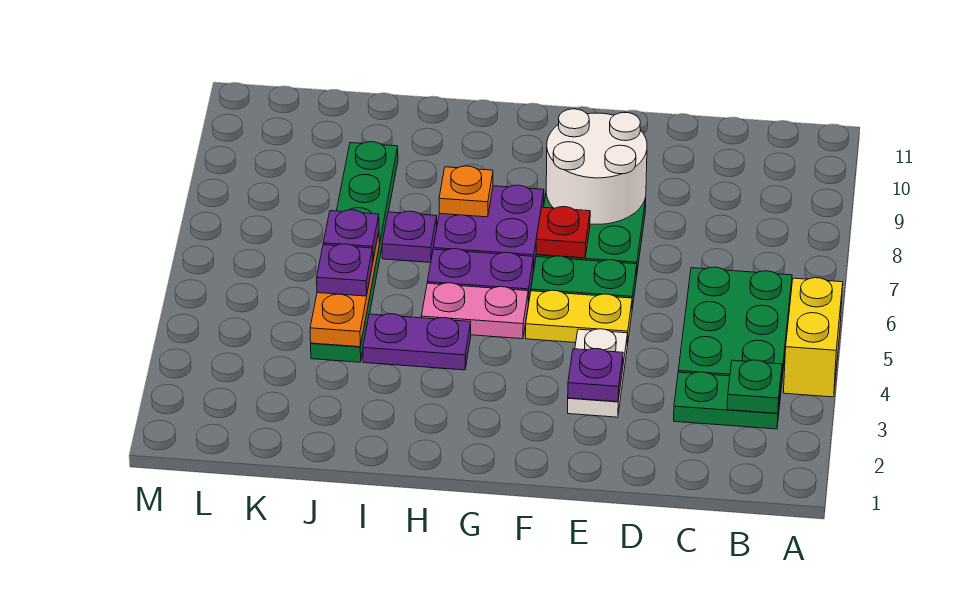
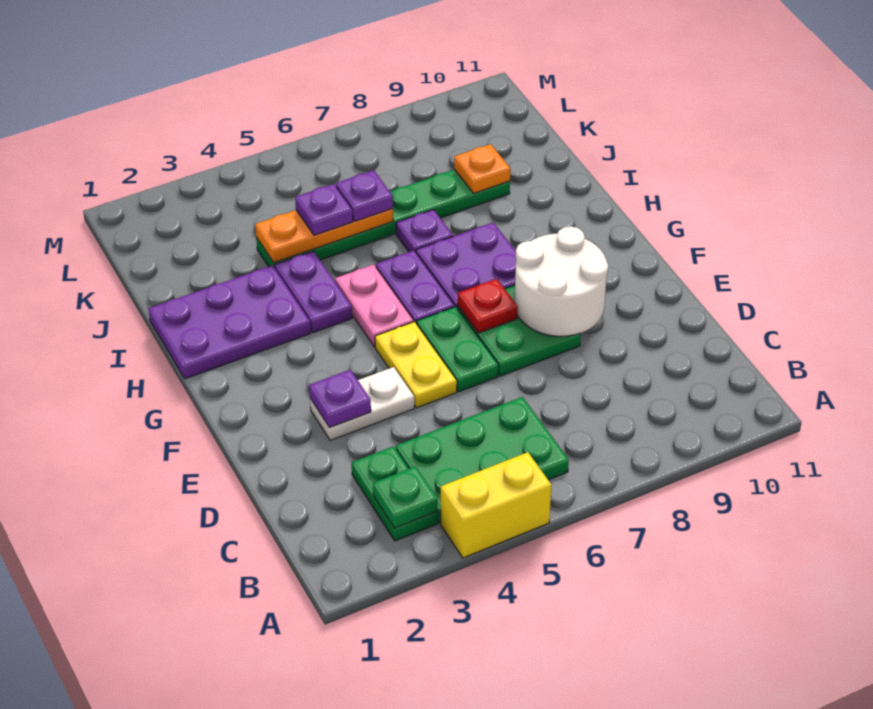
none -> purple 2x3 plate [148,265,311,379]
orange 1x1 plate [439,166,493,217] -> orange 1x1 plate moved to [454,144,510,193]

